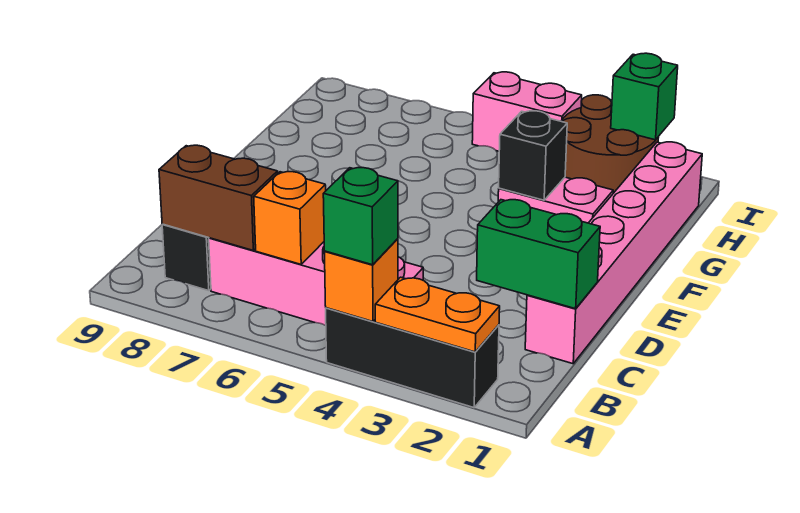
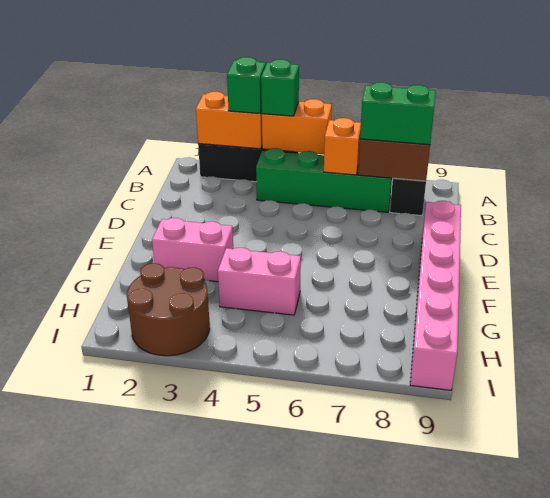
orange 1x2 plate [375,277,500,352] -> orange 1x2 brick [196,92,262,149]
orange 1x1 brick [325,239,398,322] -> orange 1x2 brick [262,99,332,154]
pink 1x4 brick [209,238,423,325] -> green 1x4 brick [256,148,392,212]
pink 1x6 brick [525,142,702,364] -> pink 1x6 brick moved to [410,201,461,390]
green 1x2 brick [477,200,600,309] -> green 1x2 brick moved to [360,82,436,145]
black 1x1 brick [499,111,567,200] -> none
green 1x1 brick [611,53,678,140] -> green 1x1 brick moved to [227,57,266,113]
pink 1x2 brick [472,72,582,151] -> pink 1x2 brick moved to [218,248,301,315]

